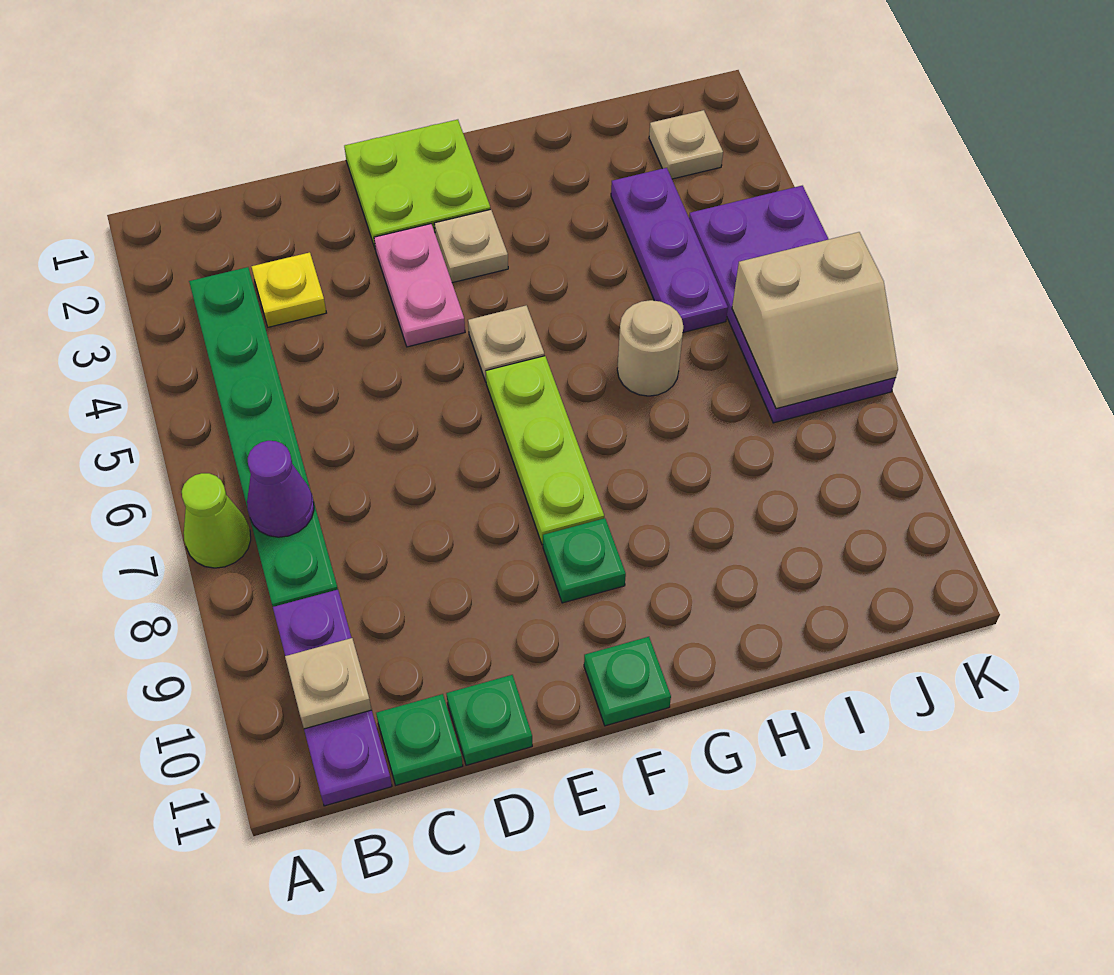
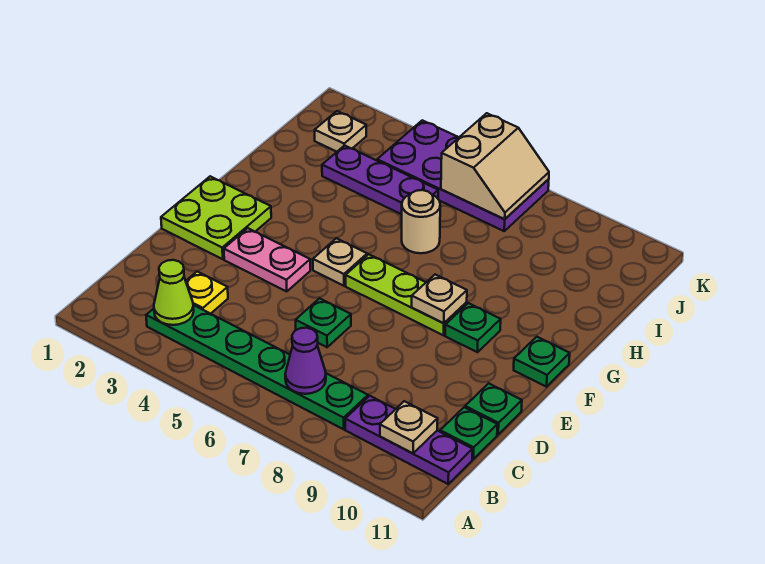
lime 1x1 cone [182,473,251,568] -> lime 1x1 cone moved to [154,260,194,325]
none -> green 1x1 plate [296,298,351,347]
tan 1x1 plate [434,209,508,283] -> tan 1x1 plate moved to [412,275,467,323]

